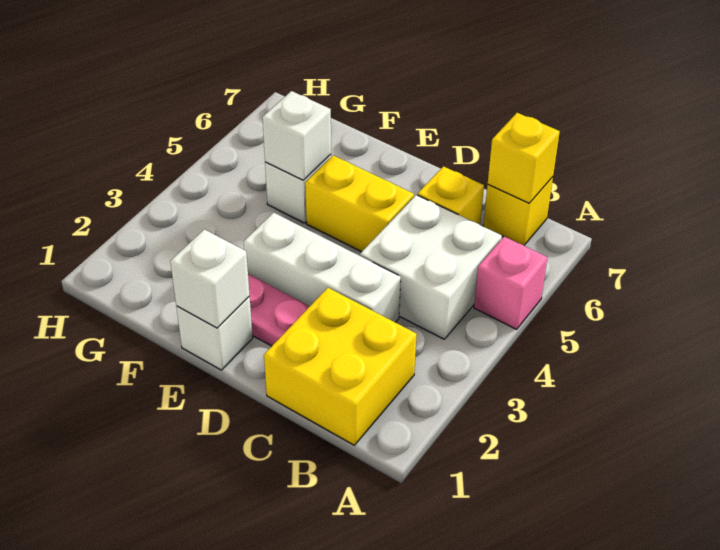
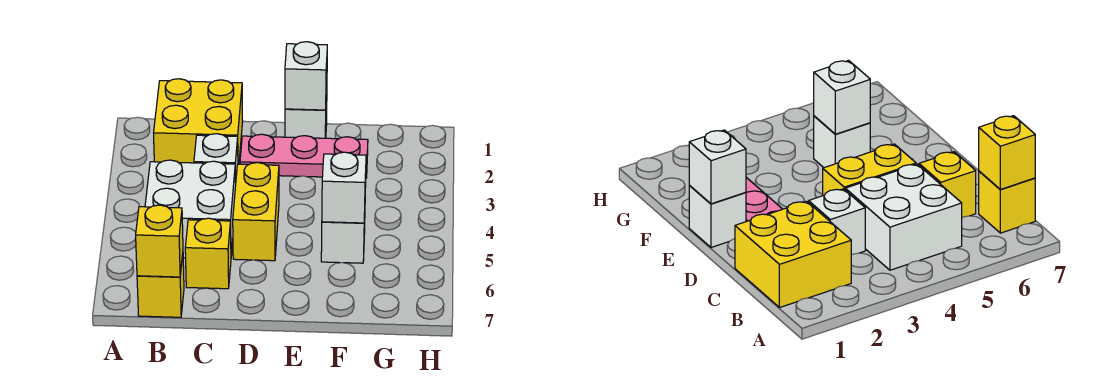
pink 1x1 brick [474,237,548,329] -> none
white 1x3 brick [244,213,401,322] -> white 1x1 brick [194,134,238,182]
yellow 1x2 brick [305,155,414,252] -> yellow 1x2 brick turned to [233,163,279,261]

